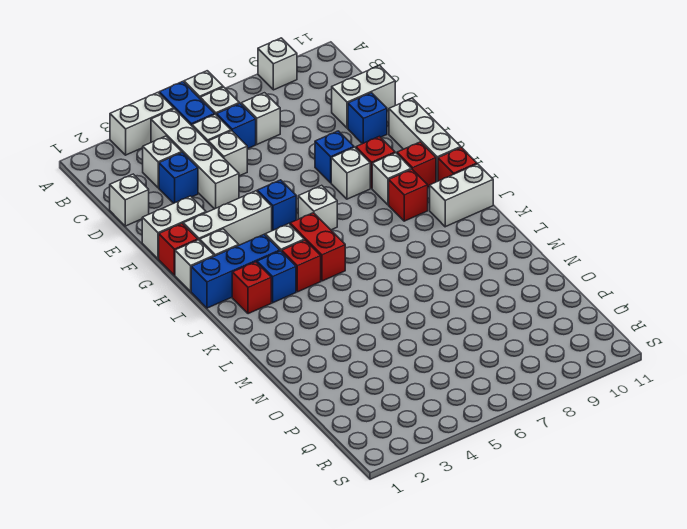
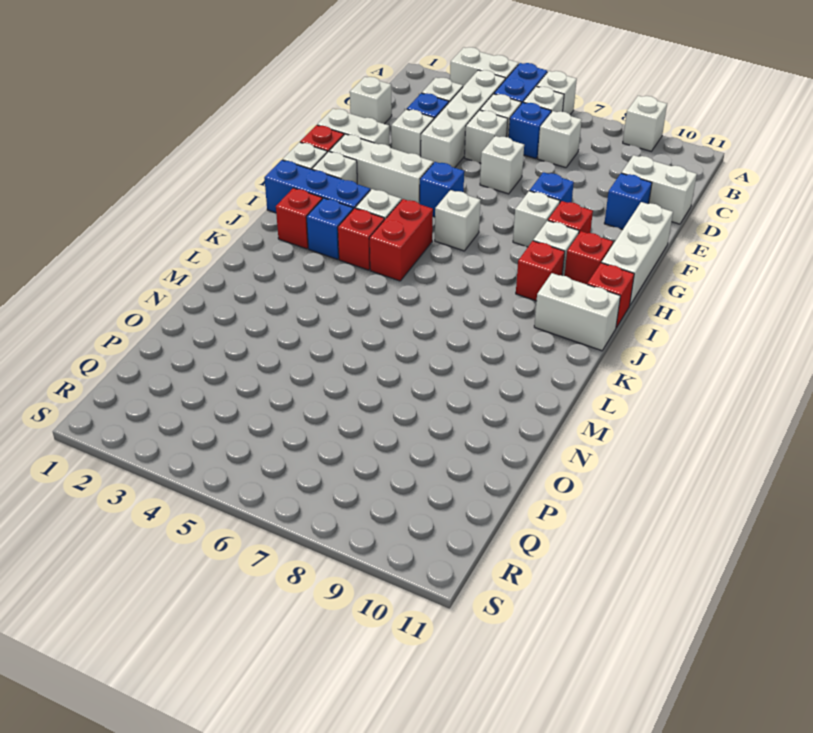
none -> white 1x1 brick [391,109,434,156]
none -> white 1x1 brick [480,136,524,194]

